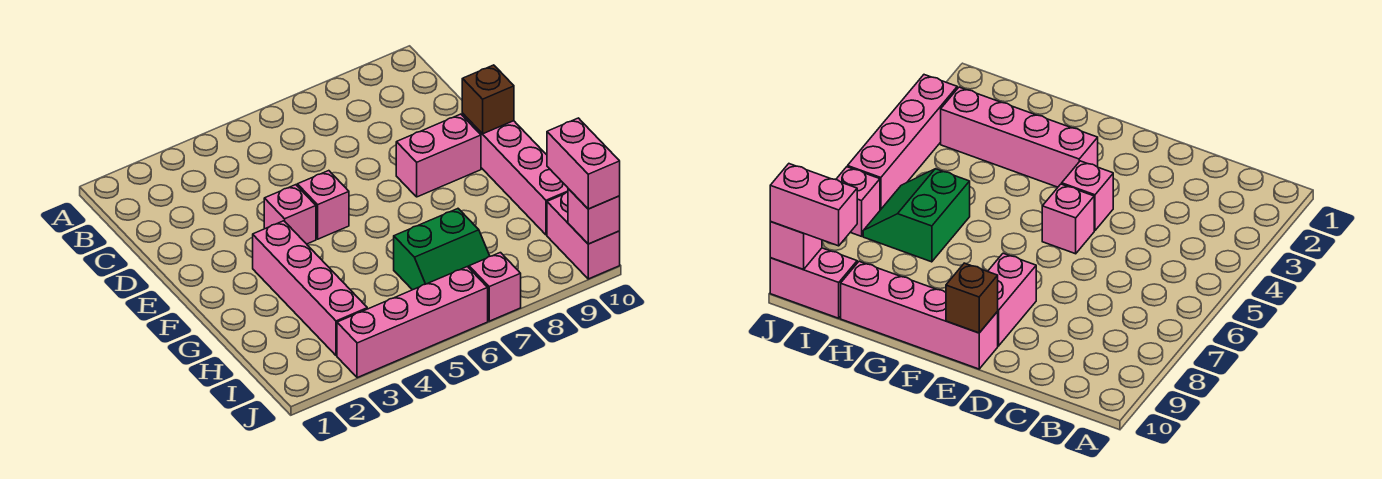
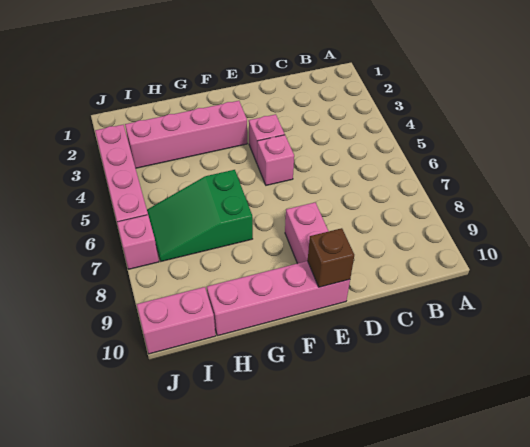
green 2x2 slope [394,209,490,290] -> green 2x3 slope [147,170,253,261]
pink 1x2 brick [547,118,620,209] -> none
pink 1x1 brick [568,189,620,244] -> none

